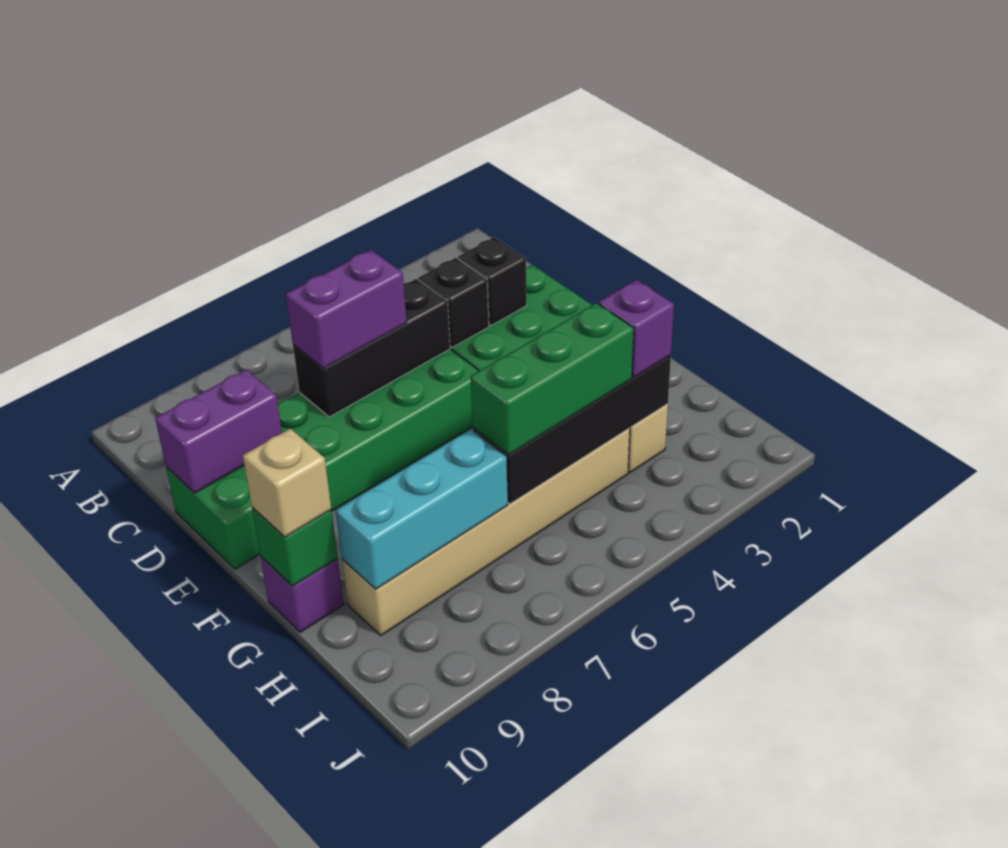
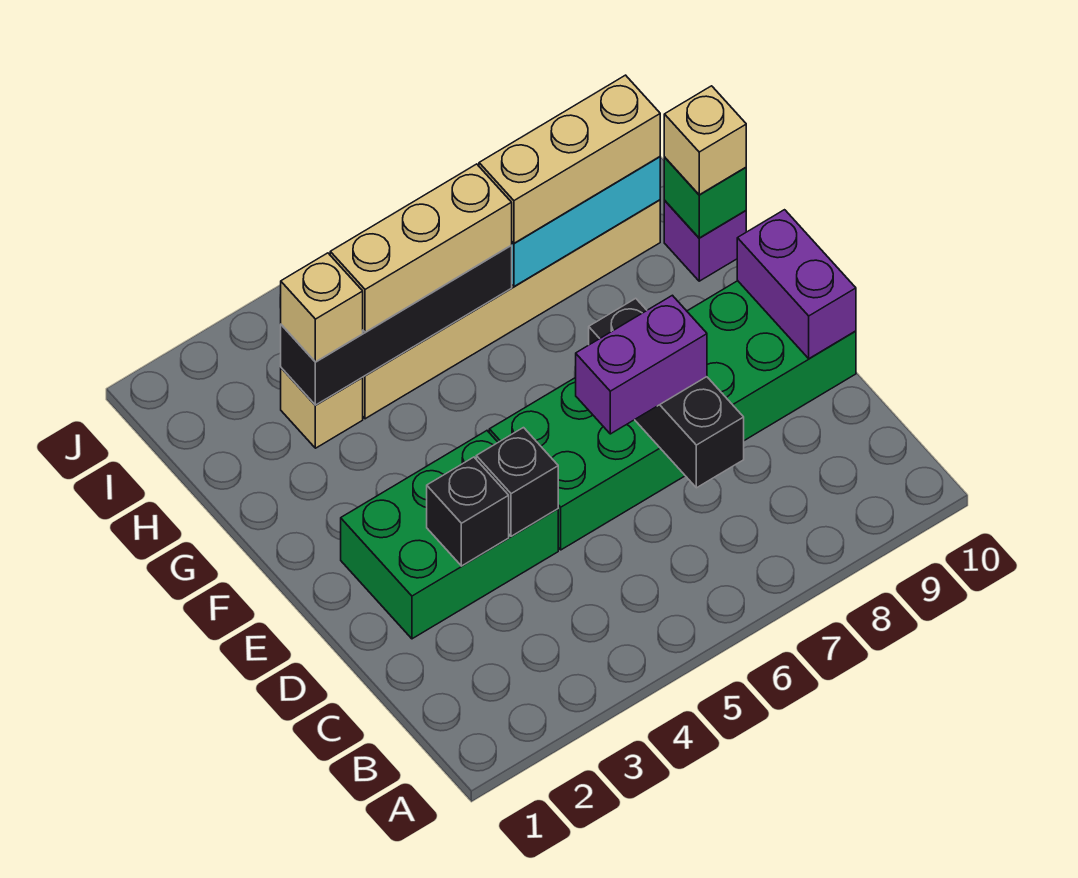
black 1x3 brick [293,279,450,417] -> black 1x3 brick turned to [589,298,744,488]
purple 1x2 brick [155,370,282,493] -> purple 1x2 brick turned to [737,210,856,359]
purple 1x1 brick [598,280,674,377] -> tan 1x1 brick [281,253,363,362]
green 1x3 brick [470,303,634,455] -> tan 1x3 brick [330,164,512,332]
none -> tan 1x3 brick [479,75,660,243]

